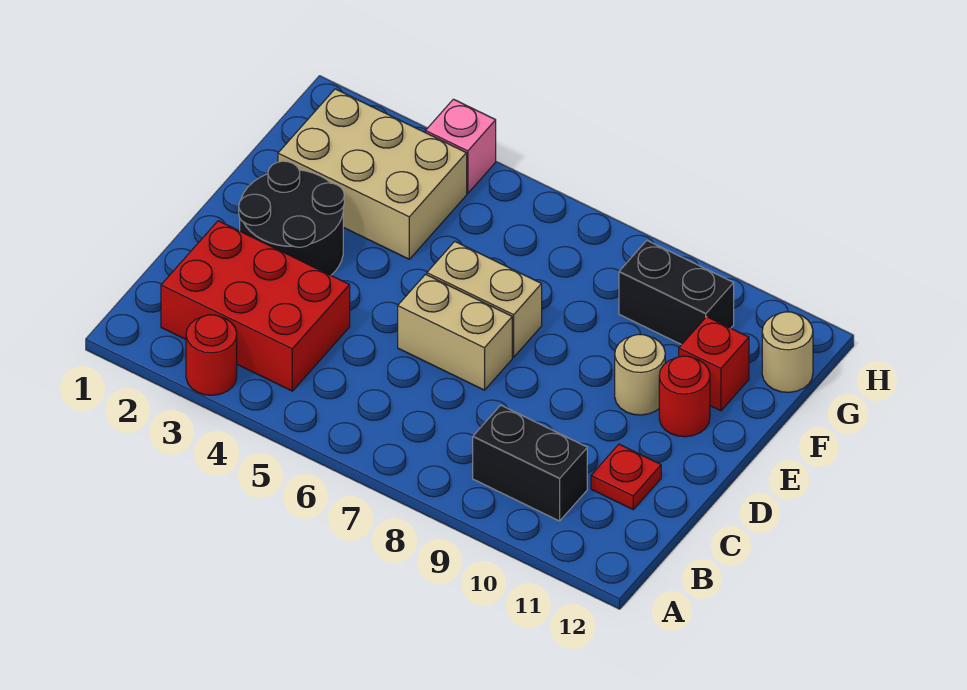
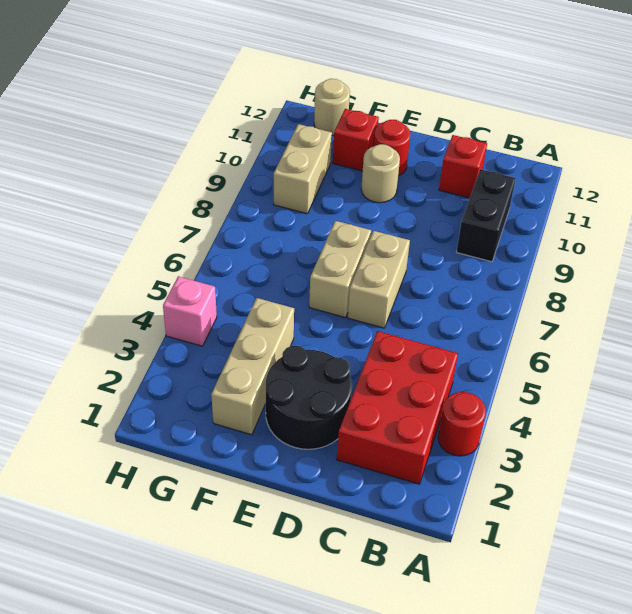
red 1x1 plate [591,444,661,509] -> red 1x1 brick [439,135,487,198]
tan 2x3 brick [278,89,467,259] -> tan 1x3 brick [211,298,294,435]
black 1x2 brick [619,241,734,345] -> tan 1x2 brick [274,124,332,214]

